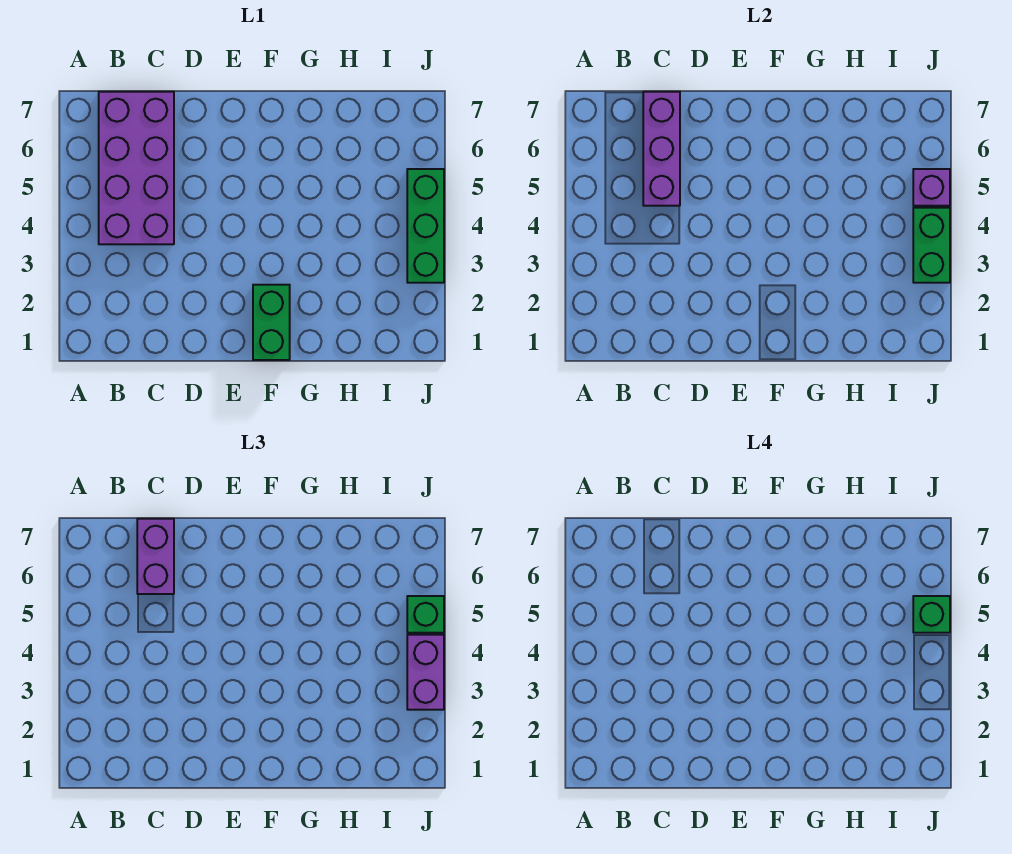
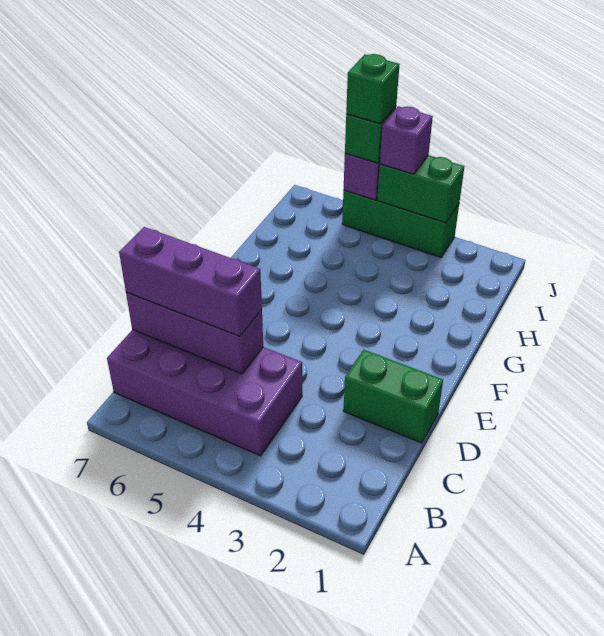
purple 1x2 brick [137,519,174,594] -> purple 1x3 brick [119,227,262,337]
green 1x2 brick [253,285,290,360] -> green 1x2 brick moved to [343,350,443,443]
purple 1x2 brick [407,635,444,710] -> purple 1x1 brick [380,106,433,174]

